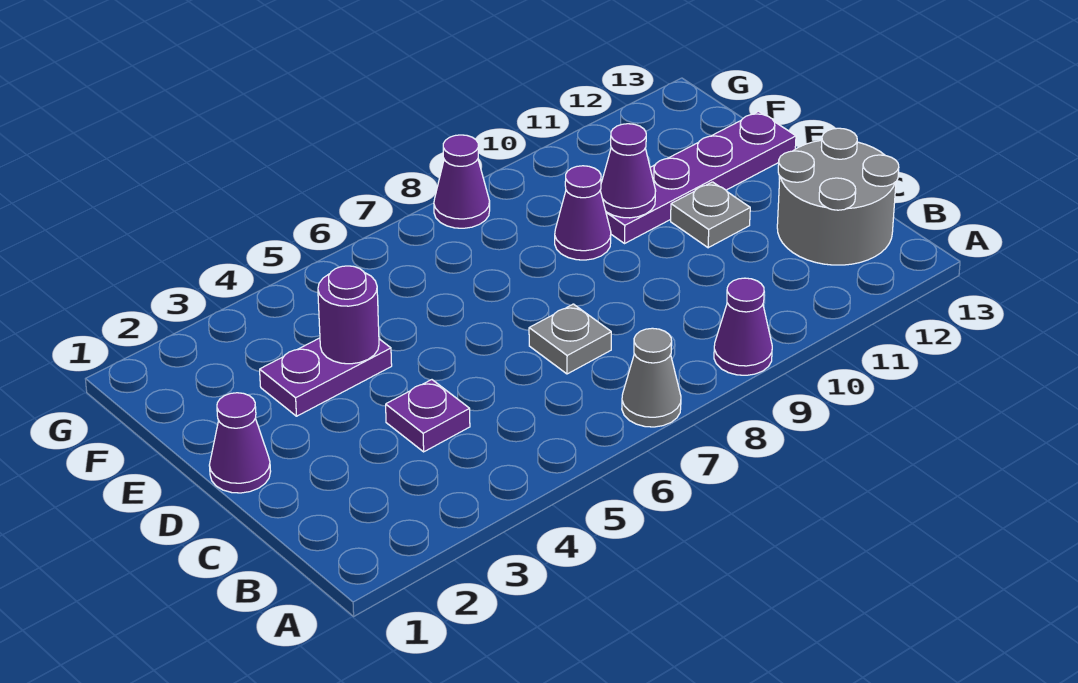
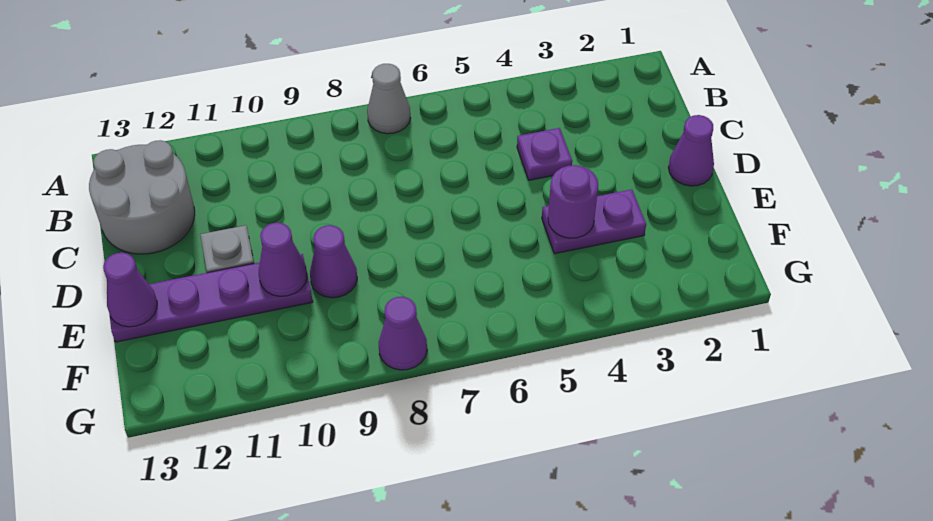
purple 1x1 cone [714,278,772,375] -> purple 1x1 cone moved to [103,253,157,327]
grey 1x1 plate [529,304,611,374] -> none

